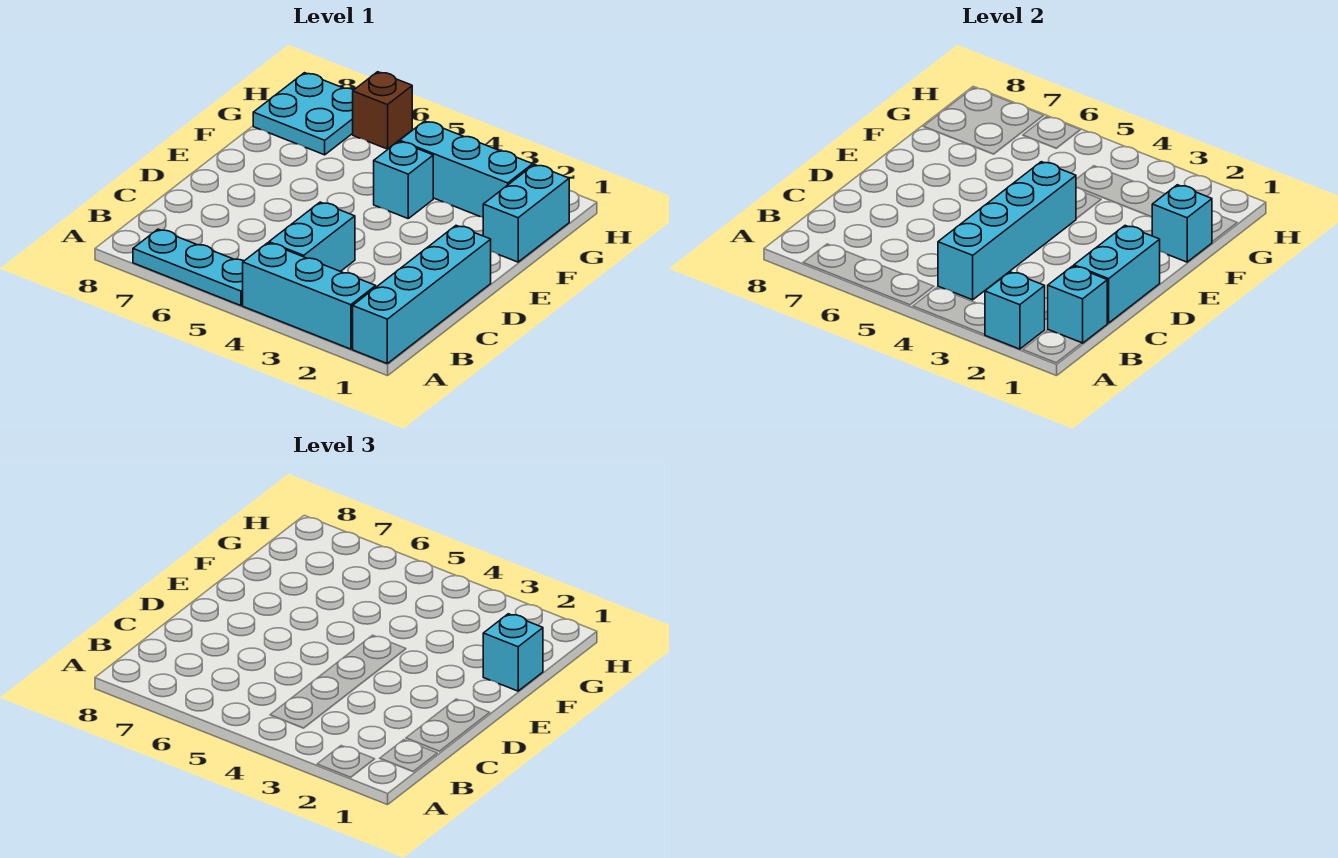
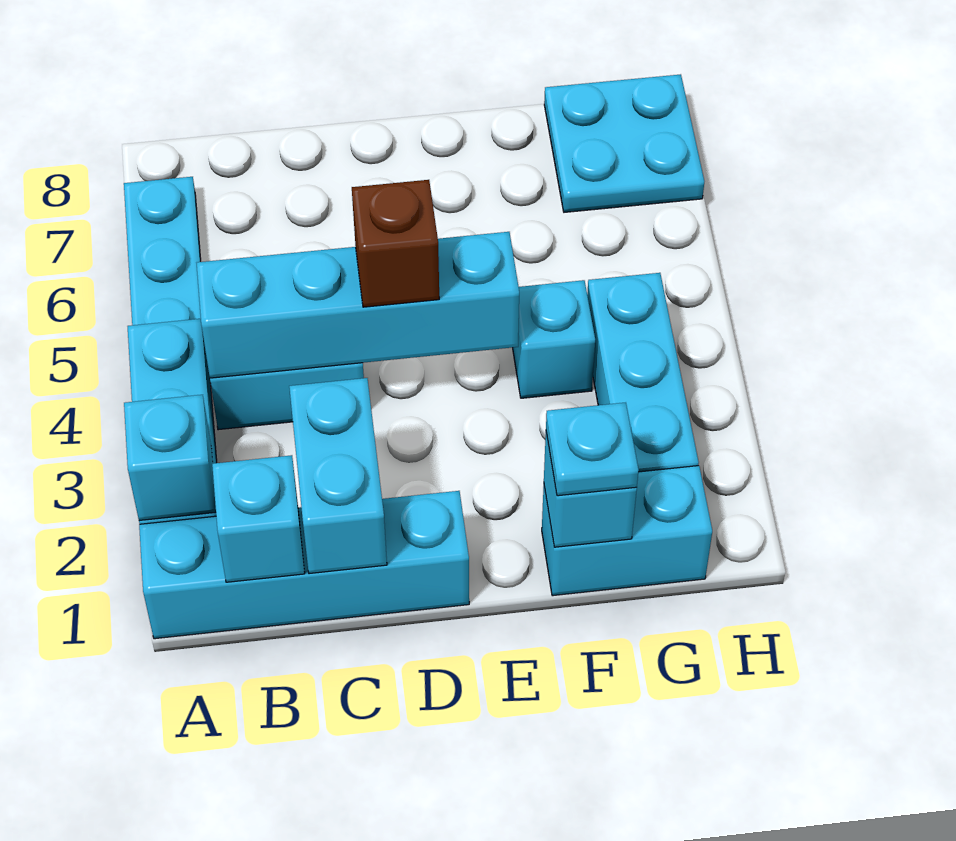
cyan 1x2 brick [1074,226,1160,323] -> cyan 1x2 brick turned to [289,378,387,574]
cyan 1x1 brick [483,614,543,691] -> cyan 1x1 plate [546,403,639,496]
brown 1x1 brick [353,72,412,149] -> brown 1x1 brick moved to [352,180,439,307]

